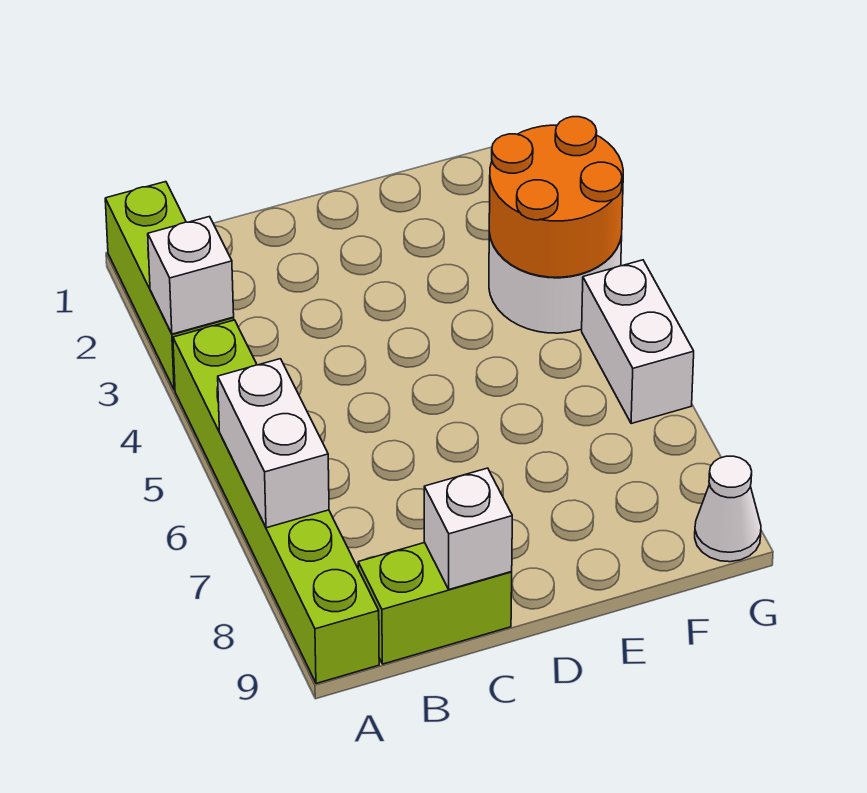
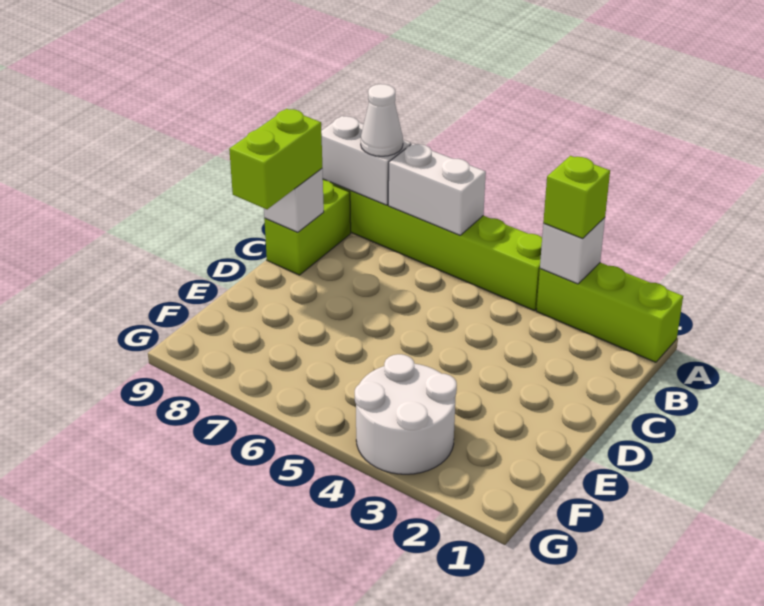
none -> lime 1x1 brick [543,156,610,238]
none -> lime 1x2 brick [229,109,322,209]
orange 2x2 round brick [489,117,623,277] -> none
white 1x2 brick [582,260,694,424] -> white 1x2 brick moved to [321,116,411,205]
white 1x1 cone [695,456,761,562] -> white 1x1 cone moved to [361,84,403,156]

